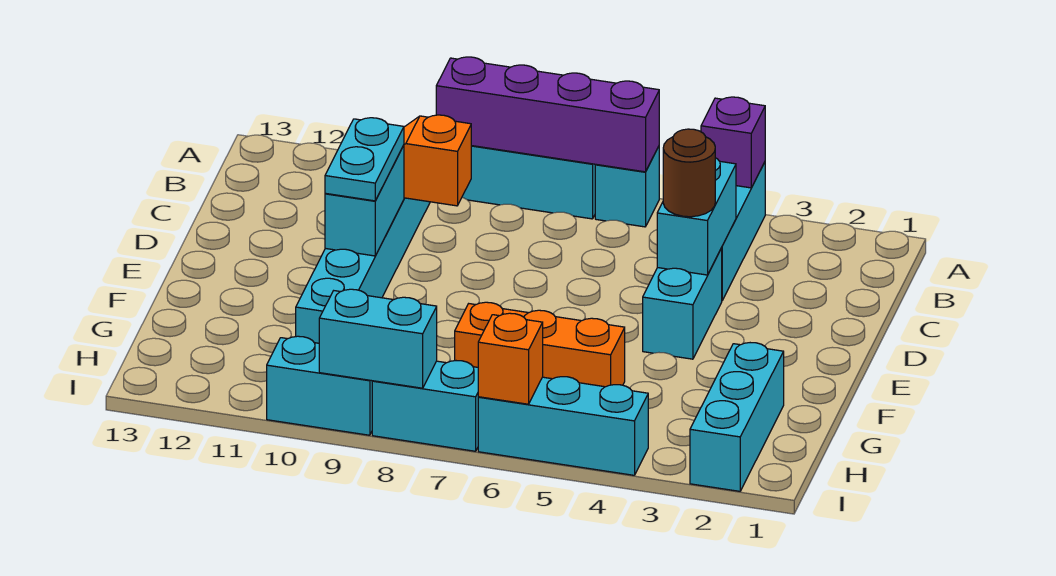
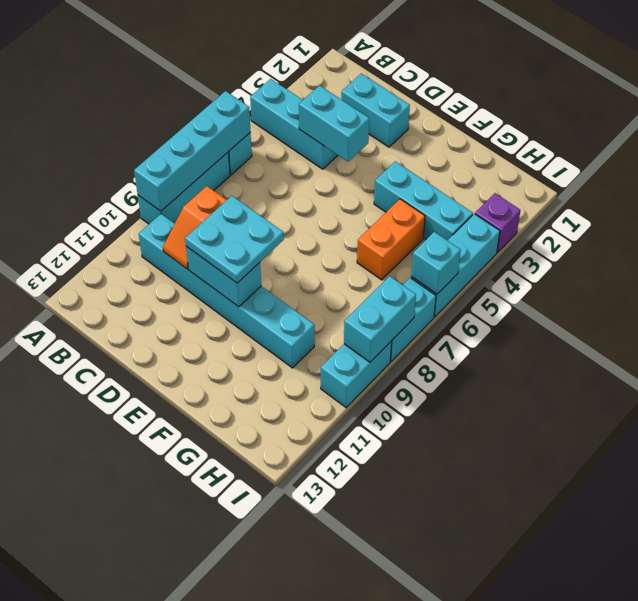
purple 1x1 brick [701,97,765,188] -> purple 1x1 brick moved to [475,193,521,253]
purple 1x4 brick [436,57,659,172] -> cyan 1x4 brick [134,91,251,211]
cyan 1x2 brick [643,248,722,359] -> cyan 1x2 brick moved to [341,74,410,147]
brown 1x1 round brick [663,129,715,217] -> none
cyan 1x2 plate [325,118,404,201] -> cyan 2x2 plate [185,196,284,283]
cyan 1x3 brick [690,343,784,491] -> cyan 1x3 brick moved to [374,161,473,240]
orange 1x3 brick [455,302,625,387] -> orange 1x2 brick [357,199,425,280]
orange 1x1 brick [478,313,543,404] -> cyan 1x1 brick [411,232,461,294]

